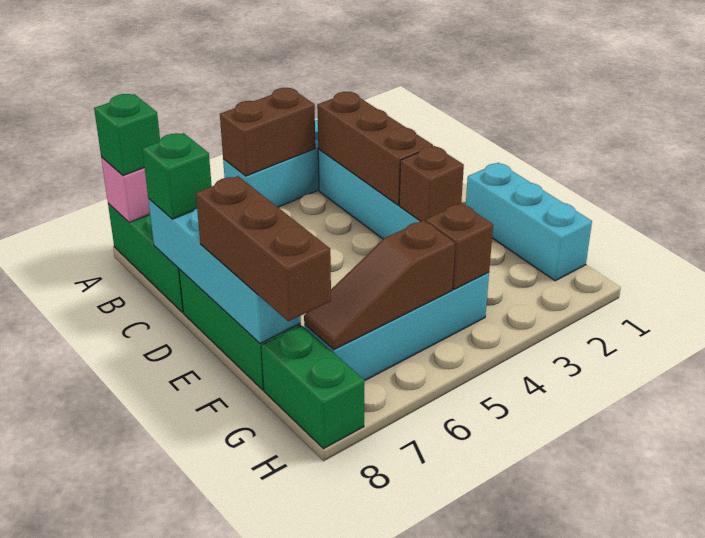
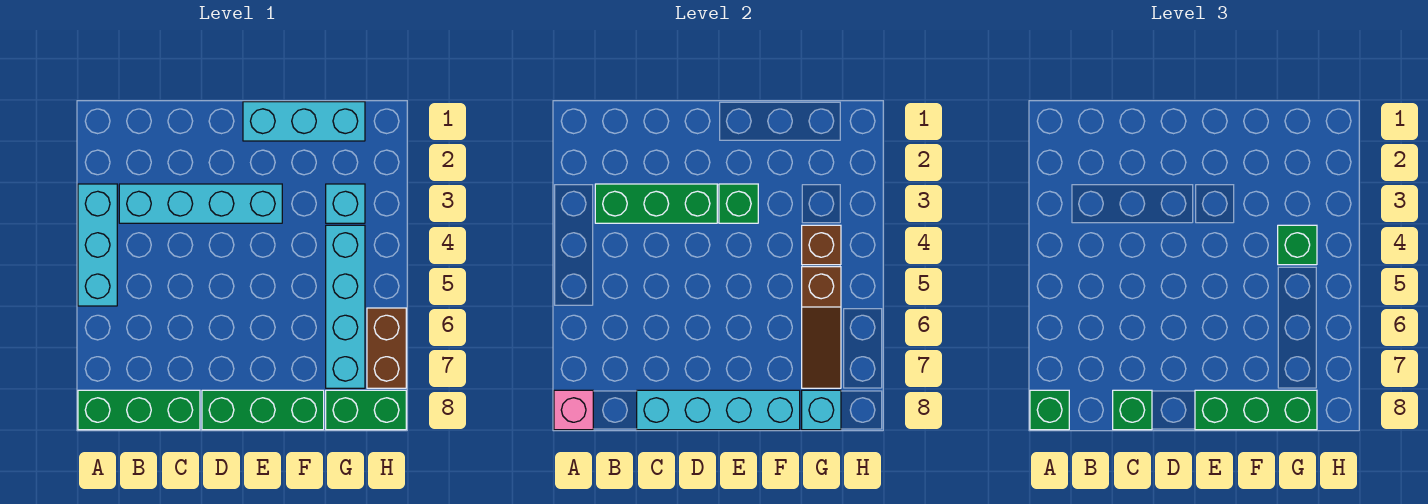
brown 1x2 brick [220,88,315,176] -> brown 1x2 brick moved to [367,308,406,388]
brown 1x3 brick [317,92,433,205] -> green 1x3 brick [595,184,717,223]
brown 1x1 brick [399,146,464,221] -> green 1x1 brick [719,184,758,223]
brown 1x3 brick [196,176,331,321] -> green 1x3 brick [1195,390,1317,430]
none -> cyan 1x1 brick [326,184,365,223]
none -> green 1x1 brick [1278,225,1317,265]
none -> cyan 1x1 brick [802,390,841,430]

